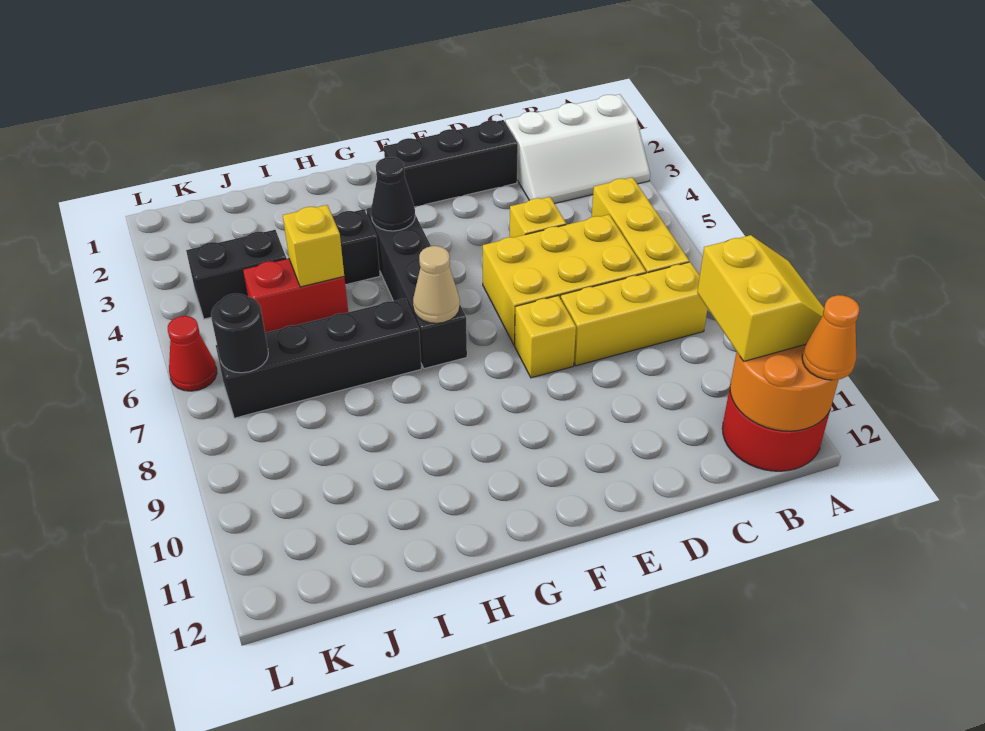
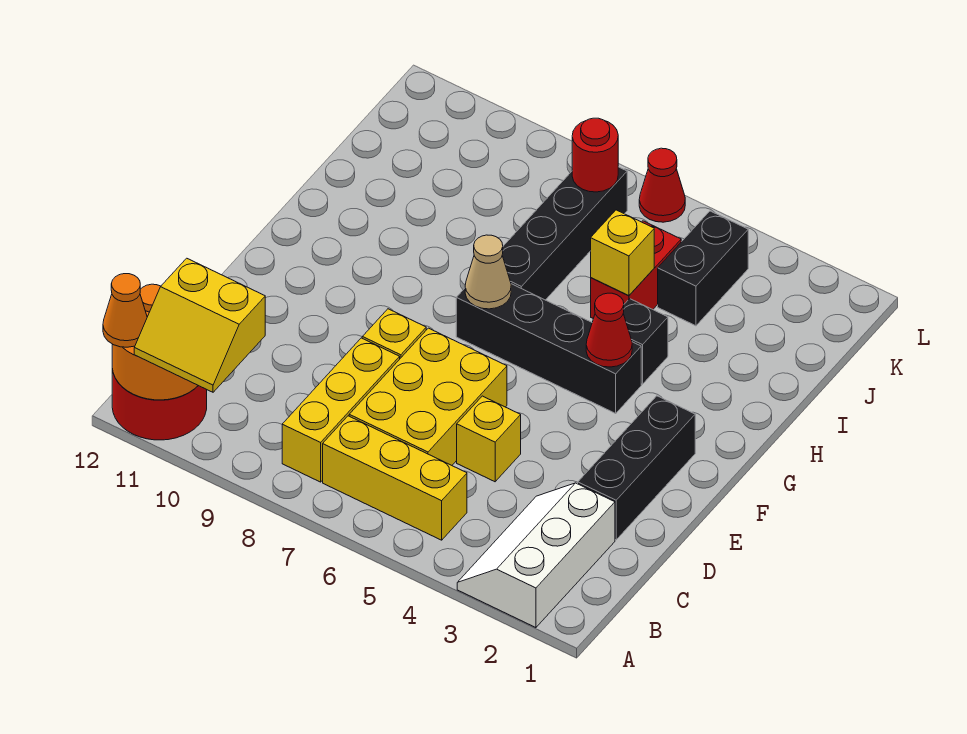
black 1x1 cone [371,157,415,231] -> red 1x1 cone [586,293,632,367]
black 1x1 round brick [211,294,268,373] -> red 1x1 round brick [572,118,618,192]

